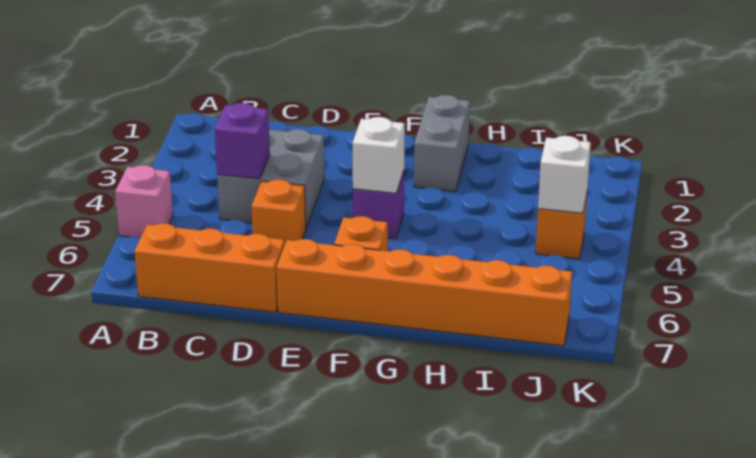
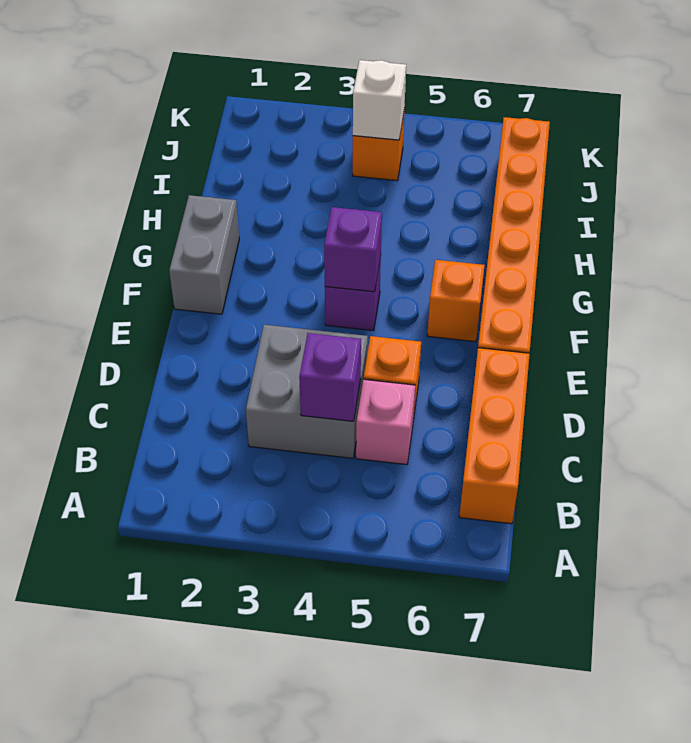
pink 1x1 brick [115,165,173,238] -> pink 1x1 brick moved to [356,379,415,465]
white 1x1 brick [352,117,405,193] -> purple 1x1 brick [324,207,382,292]
grey 1x2 brick [414,95,470,191] -> grey 1x2 brick turned to [169,195,239,314]

